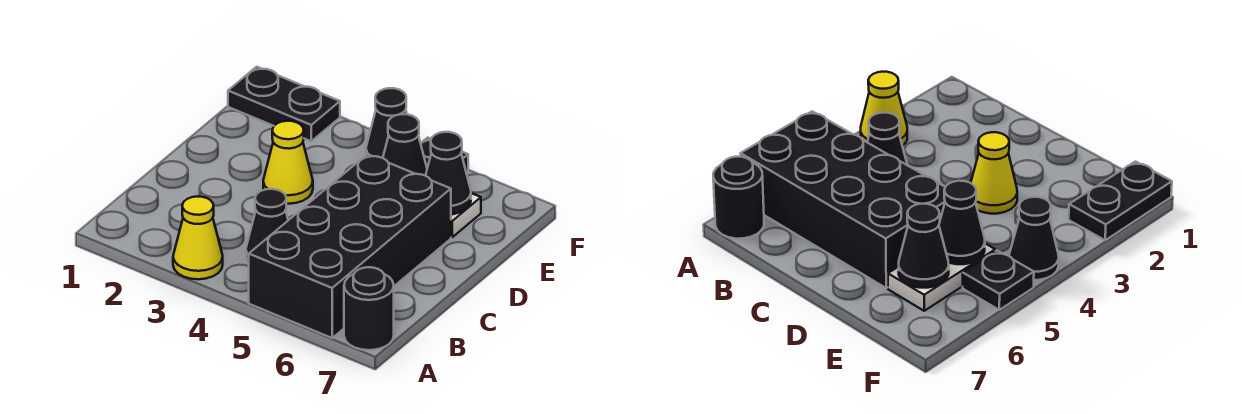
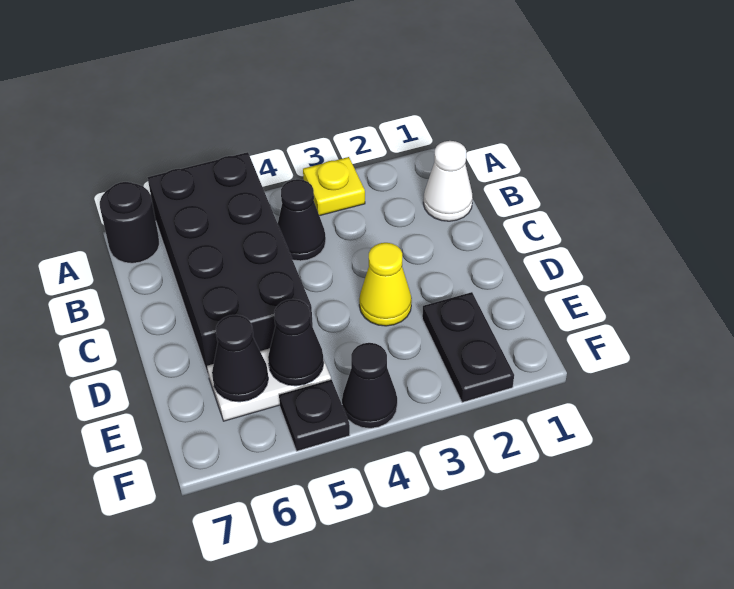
yellow 1x1 cone [173,196,223,279] -> yellow 1x1 plate [303,157,365,216]
none -> white 1x1 cone [423,141,473,221]
black 1x2 plate [228,67,340,141] -> black 1x2 plate turned to [422,292,514,403]

